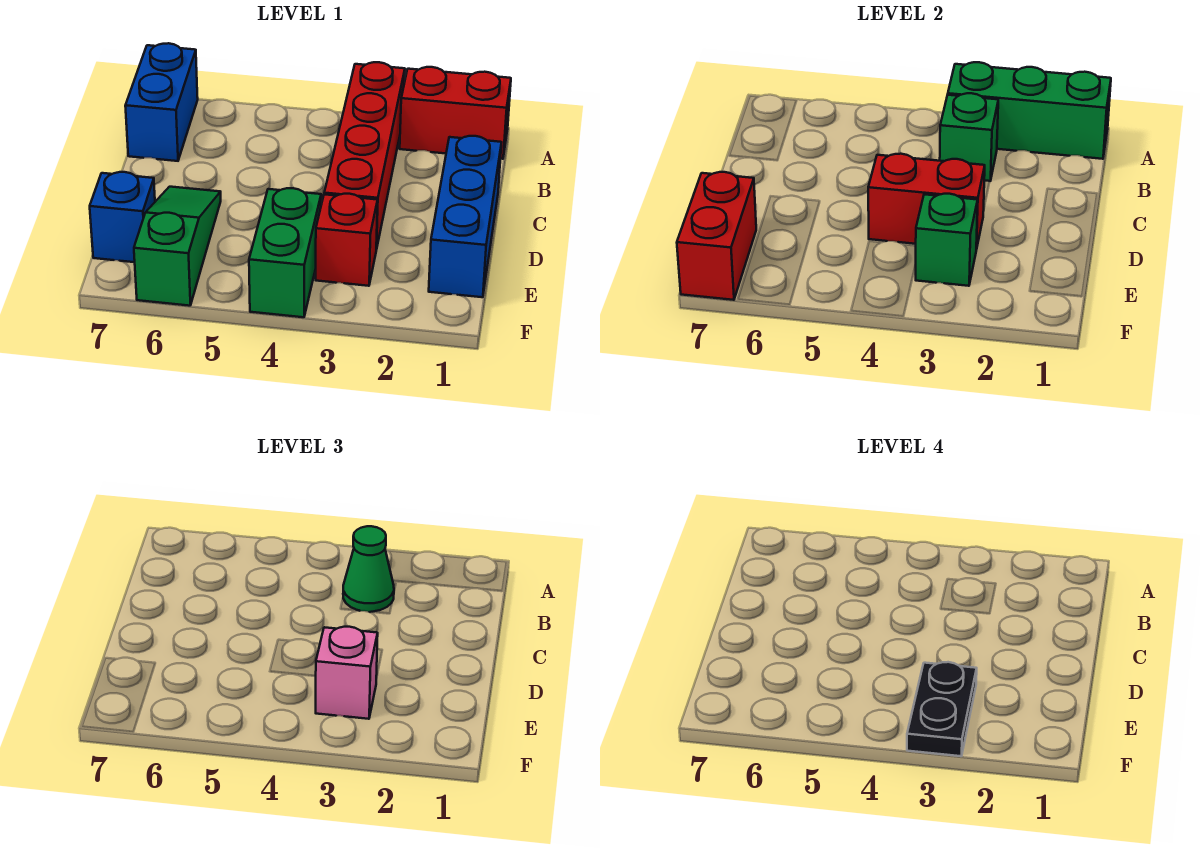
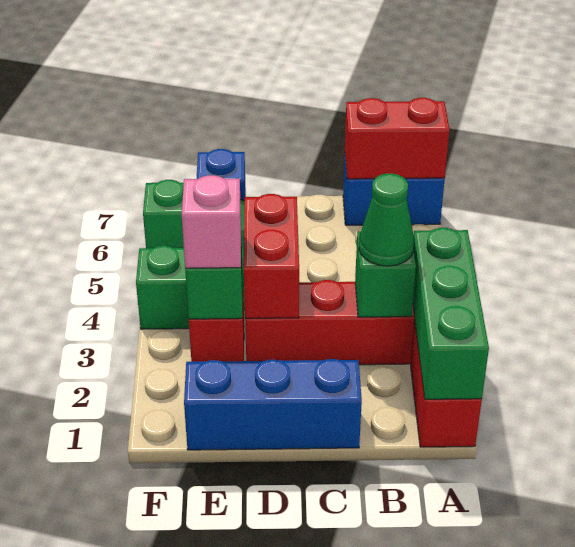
black 1x2 plate [907,662,977,756] -> none
red 1x2 brick [677,172,756,300] -> red 1x2 brick moved to [345,98,449,179]

